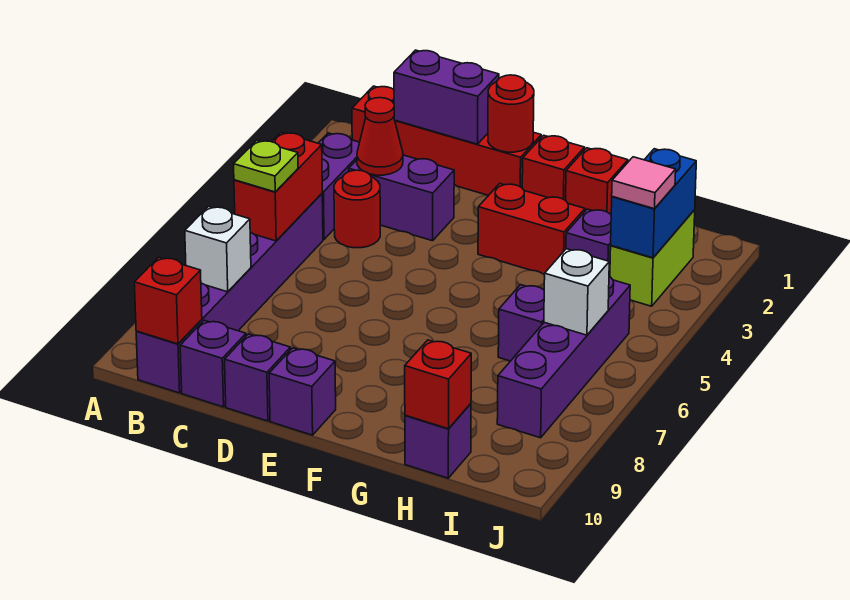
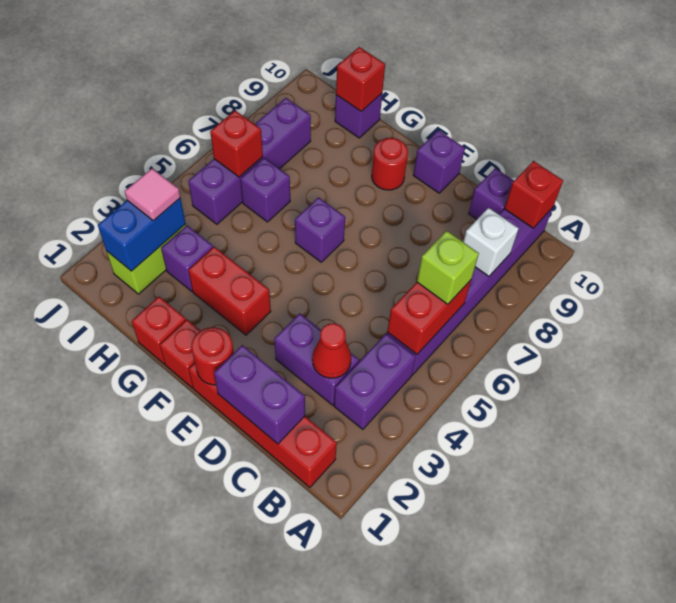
lime 1x1 plate [234,140,298,192] -> lime 1x1 brick [417,231,479,304]
red 1x1 round brick [334,170,380,248] -> red 1x1 round brick moved to [372,138,408,190]
purple 1x1 brick [225,334,290,421] -> purple 1x1 brick moved to [295,197,345,262]
white 1x1 brick [544,249,609,335] -> red 1x1 brick [210,111,263,177]

